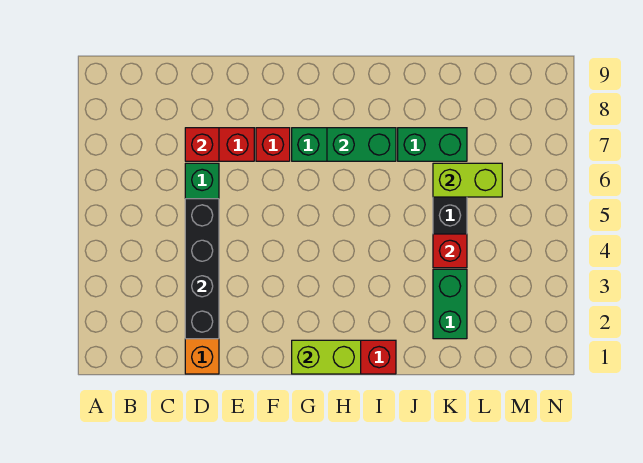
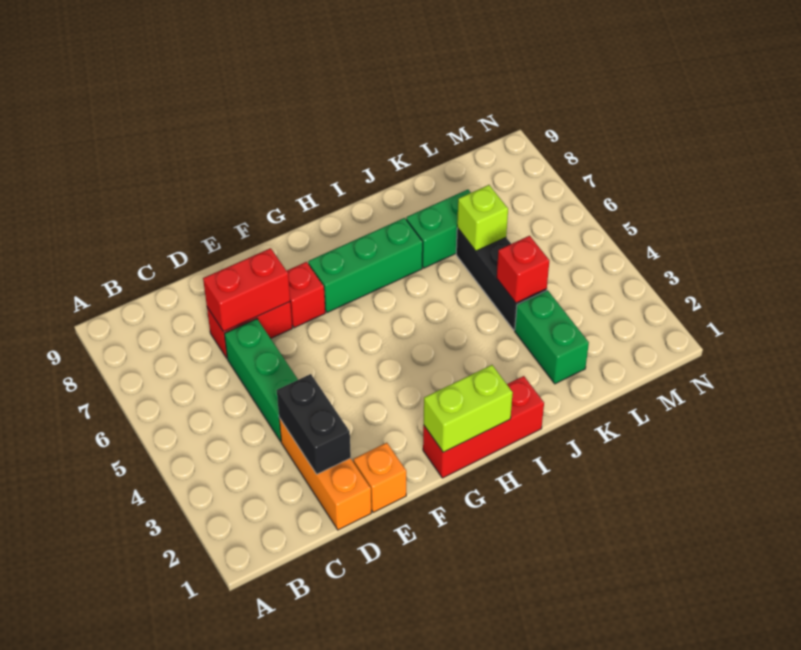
black 1x4 brick [185,199,219,339] -> black 1x2 brick [277,374,351,474]
red 1x1 brick [185,128,219,161] -> red 1x2 brick [203,248,290,332]
none -> orange 1x1 brick [353,443,406,513]
green 1x2 brick [327,128,396,161] -> none
lime 1x2 brick [433,163,502,197] -> lime 1x1 brick [457,185,508,251]

